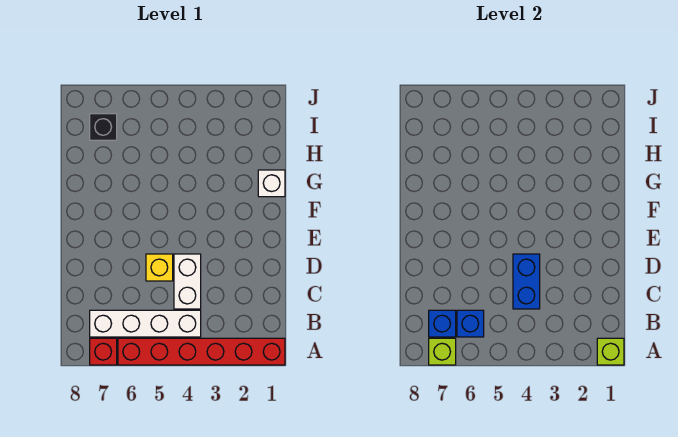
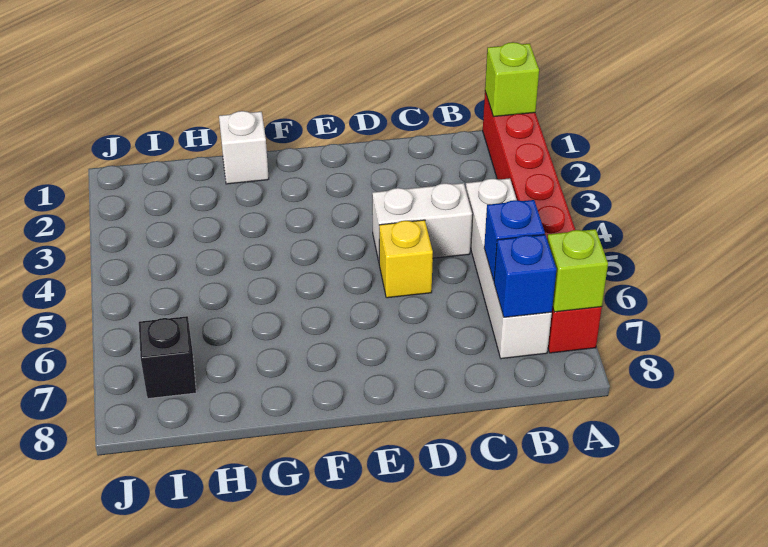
blue 1x2 brick [513,254,540,309] -> none

